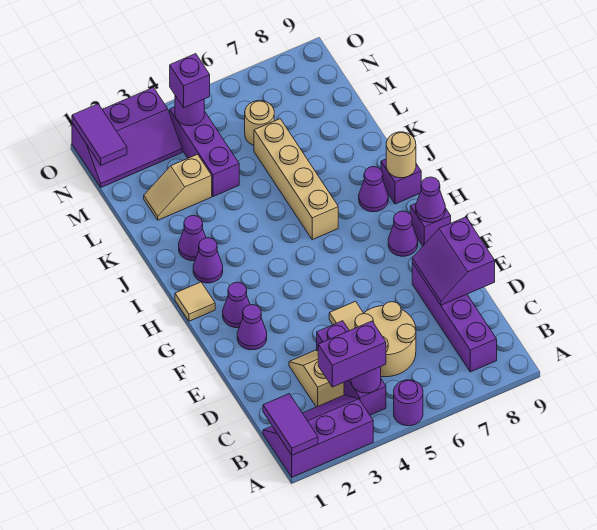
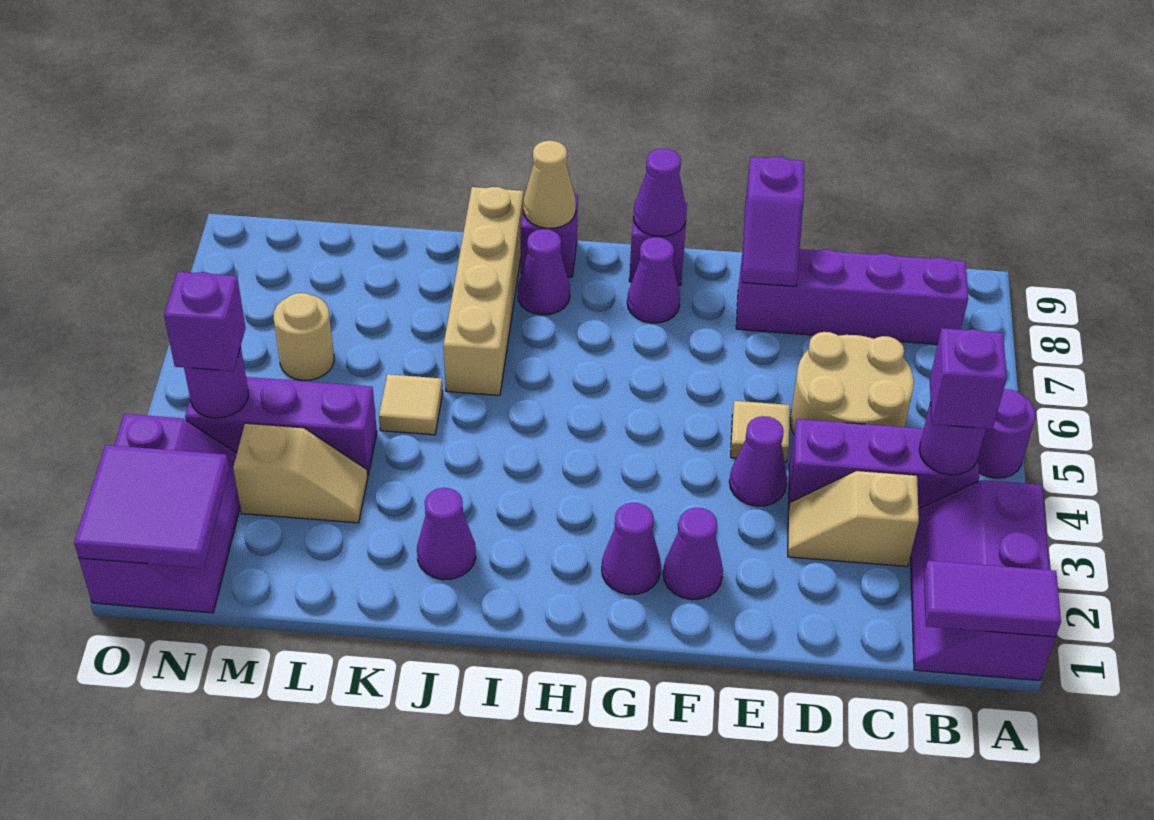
purple 1x2 brick [318,321,386,387] -> purple 1x1 brick [930,328,1007,429]
purple 2x2 slope [412,217,495,305] -> purple 1x2 slope [742,157,804,286]
tan 1x1 tile [175,282,215,321] -> tan 1x1 tile moved to [379,374,443,435]
purple 1x1 cone [193,238,223,283] -> purple 1x1 cone moved to [729,416,787,506]
tan 1x4 brick [254,119,338,240] -> tan 1x4 brick turned to [443,187,523,395]
tan 1x1 round brick [386,132,416,178] -> tan 1x1 cone [523,141,576,228]
tan 1x2 slope [144,154,212,220] -> tan 1x2 slope turned to [233,423,368,523]
purple 1x2 tile [72,104,127,165] -> purple 2x2 tile [74,445,229,568]

